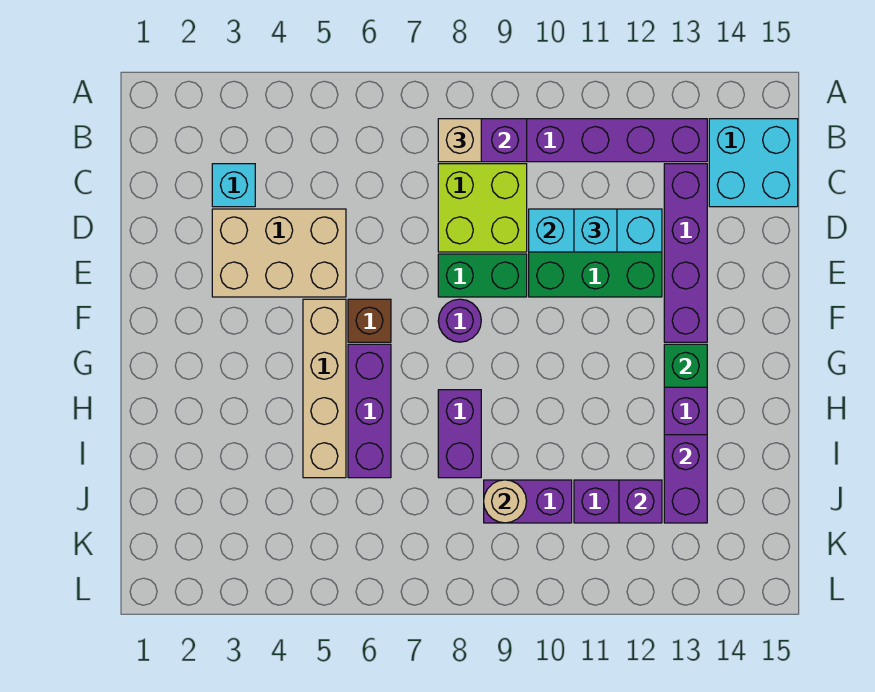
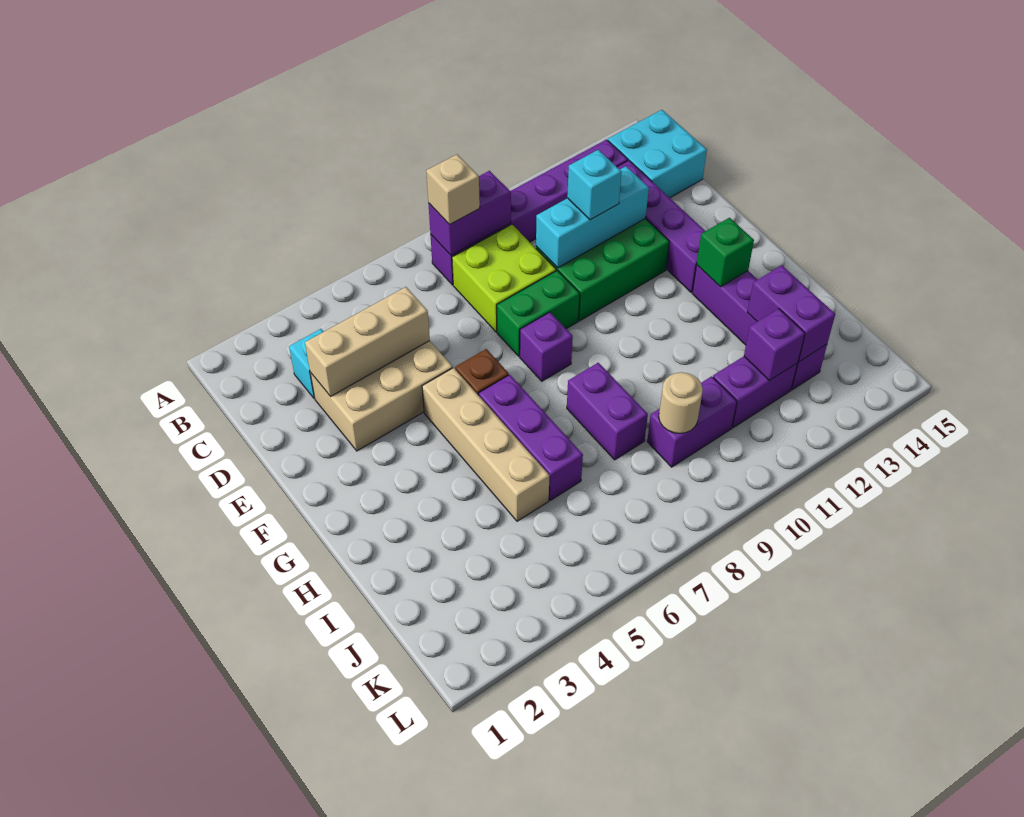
none -> tan 1x3 brick [305,287,430,396]
purple 1x1 round brick [438,299,481,342] -> purple 1x1 brick [520,312,573,381]

